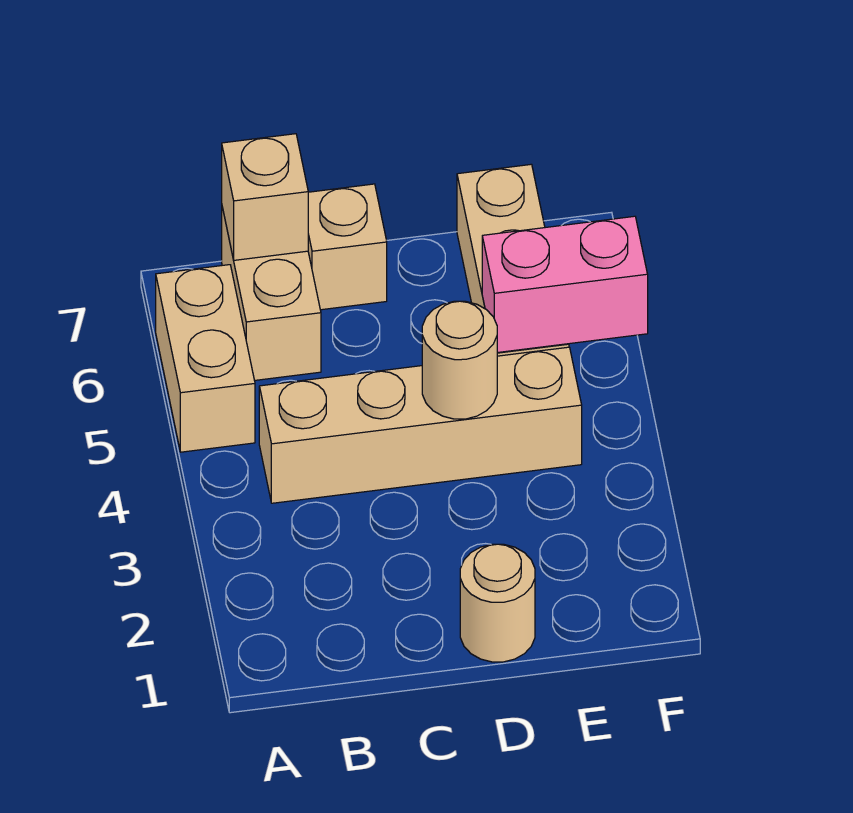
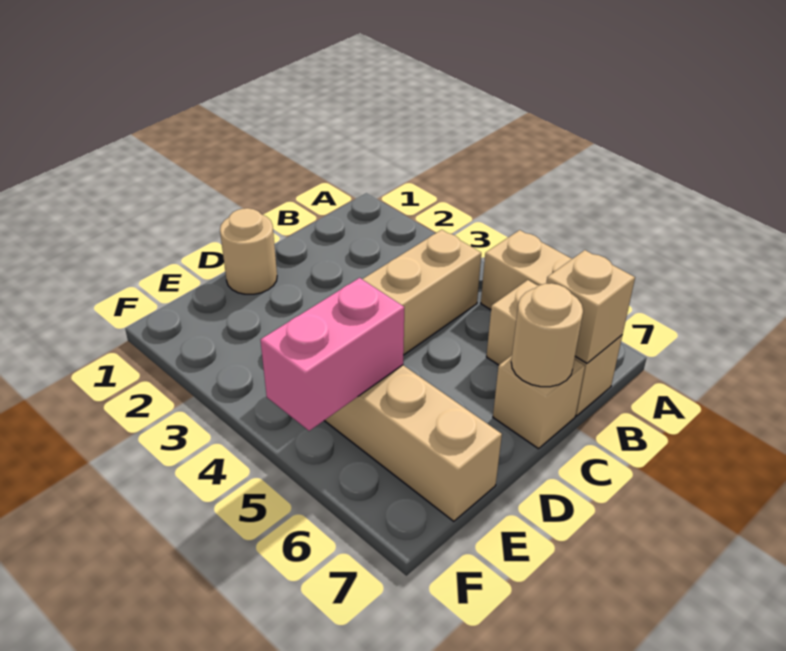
tan 1x1 round brick [422,301,497,419] -> tan 1x1 round brick moved to [511,283,583,387]

